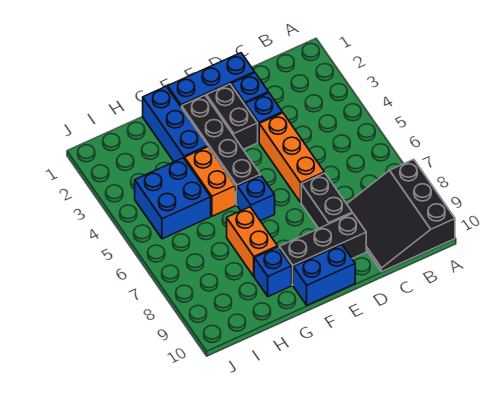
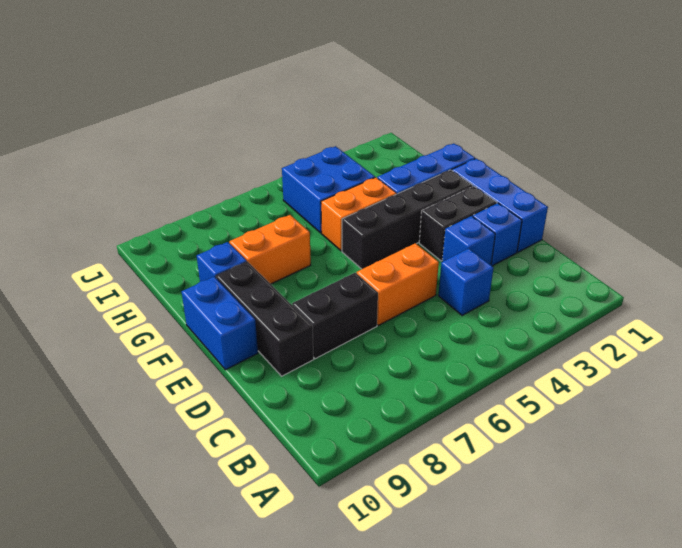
black 3x3 slope [347,159,455,272] -> none
orange 1x3 brick [259,113,324,202] -> orange 1x2 brick [357,243,439,325]
blue 1x1 brick [237,176,275,221] -> blue 1x1 brick moved to [438,249,493,316]

